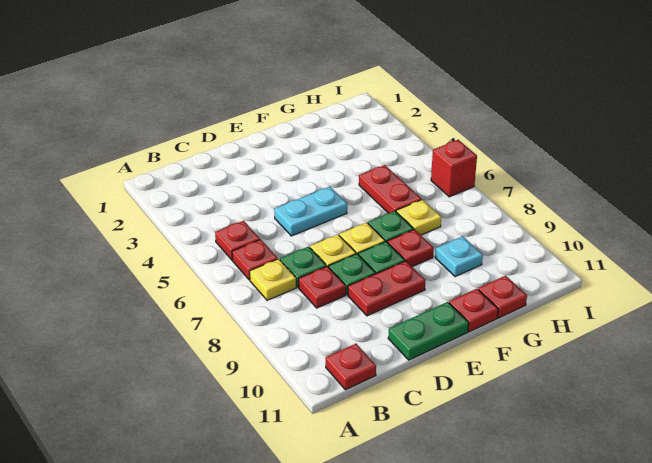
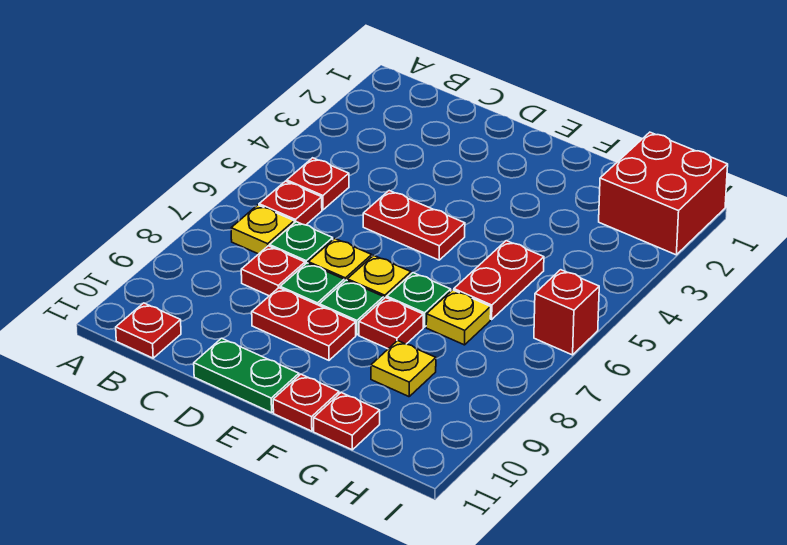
cyan 1x2 plate [274,187,347,236] -> red 1x2 plate [363,191,465,260]
cyan 1x1 plate [435,236,483,277] -> yellow 1x1 plate [371,341,436,397]
none -> red 2x2 brick [599,132,728,255]

